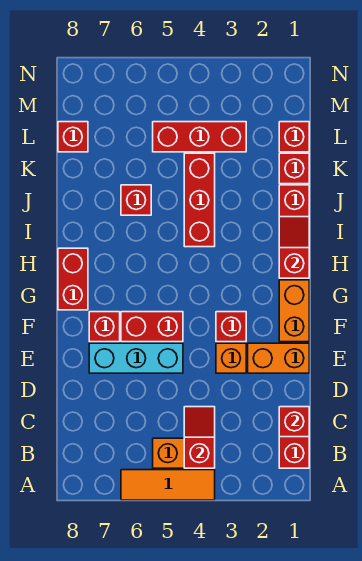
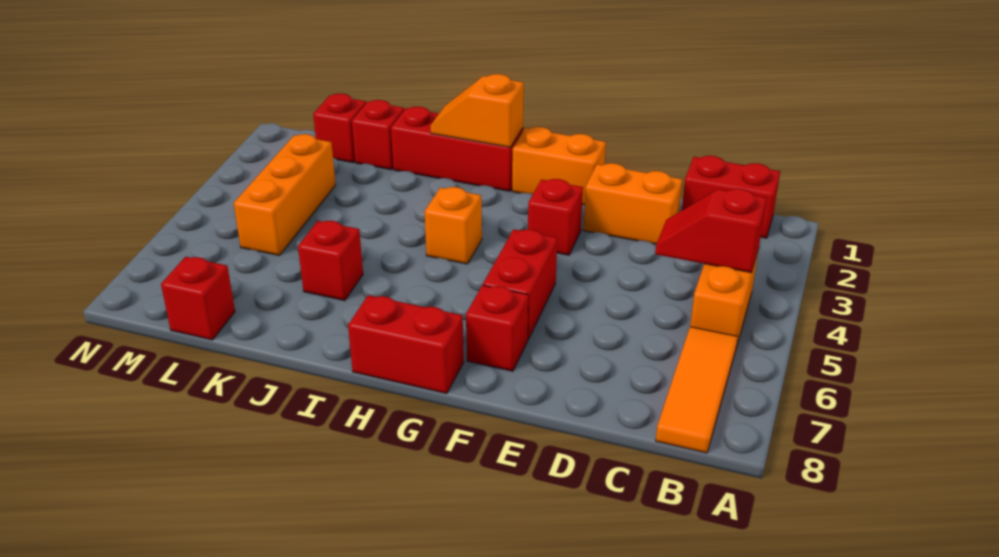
orange 1x3 tile [121,470,215,500] -> orange 1x3 tile moved to [656,327,738,453]
red 1x1 brick [279,407,309,437] -> none
orange 1x2 brick [248,343,309,373] -> orange 1x2 brick turned to [583,163,682,244]
orange 1x1 brick [216,343,246,373] -> orange 1x1 brick moved to [425,187,482,264]
cyan 1x3 brick [89,343,183,373] -> none
red 1x2 slope [279,217,309,278] -> orange 1x2 slope [430,74,524,147]
red 1x3 brick [184,153,215,247] -> none
red 1x3 brick [153,122,246,152] -> orange 1x3 brick [234,134,336,256]

